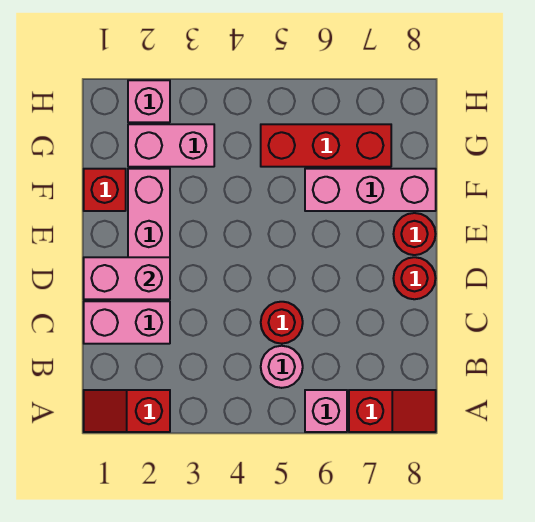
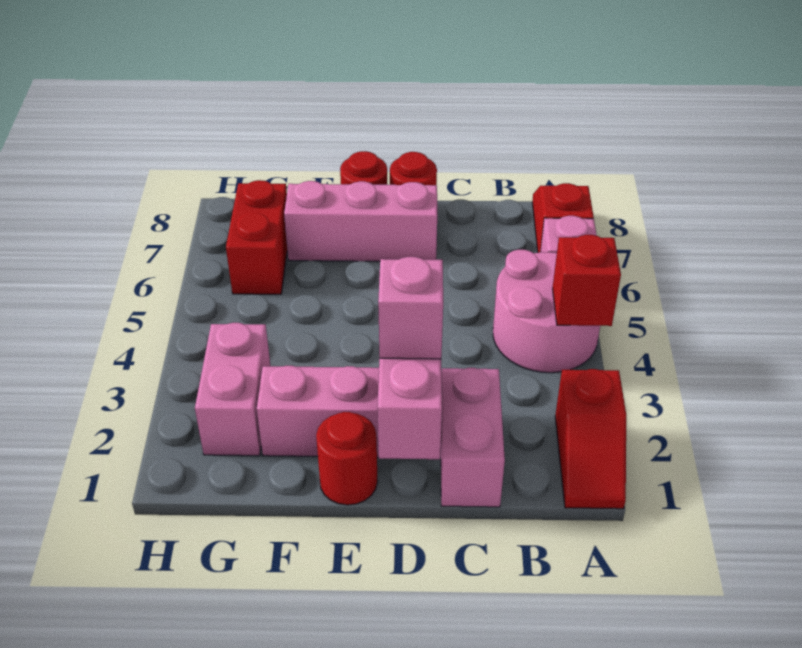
pink 1x1 round brick [261,346,303,388] -> pink 2x2 round brick [493,250,600,373]
red 1x1 round brick [261,302,303,344] -> red 1x1 round brick moved to [316,412,378,505]
red 1x1 brick [84,169,126,211] -> red 1x1 brick moved to [553,235,621,326]
pink 1x3 brick [305,169,436,211] -> pink 1x3 brick turned to [284,181,437,261]
red 1x3 brick [261,124,391,167] -> red 1x2 brick [226,180,287,294]
pink 1x1 brick [128,80,170,122] -> pink 1x1 brick moved to [378,257,443,359]

